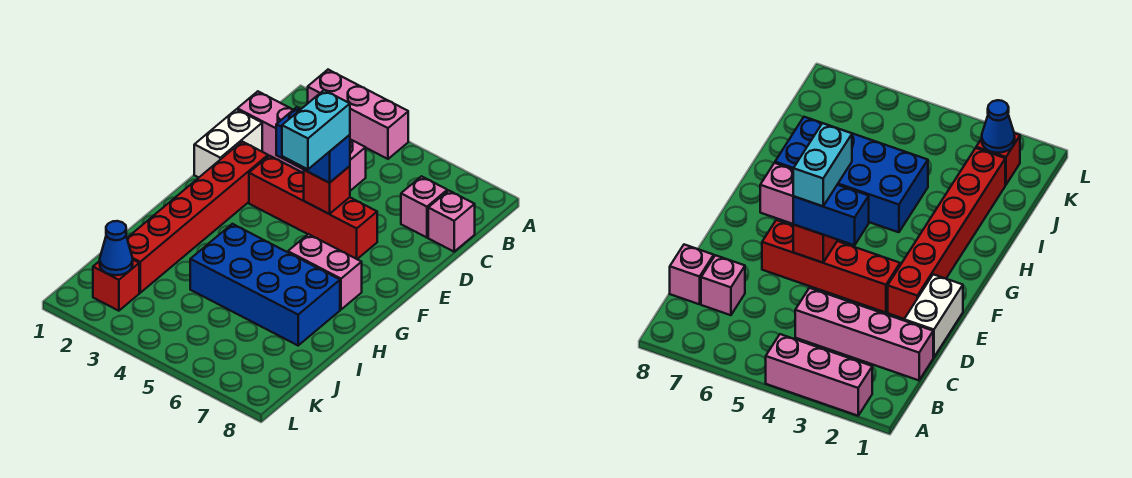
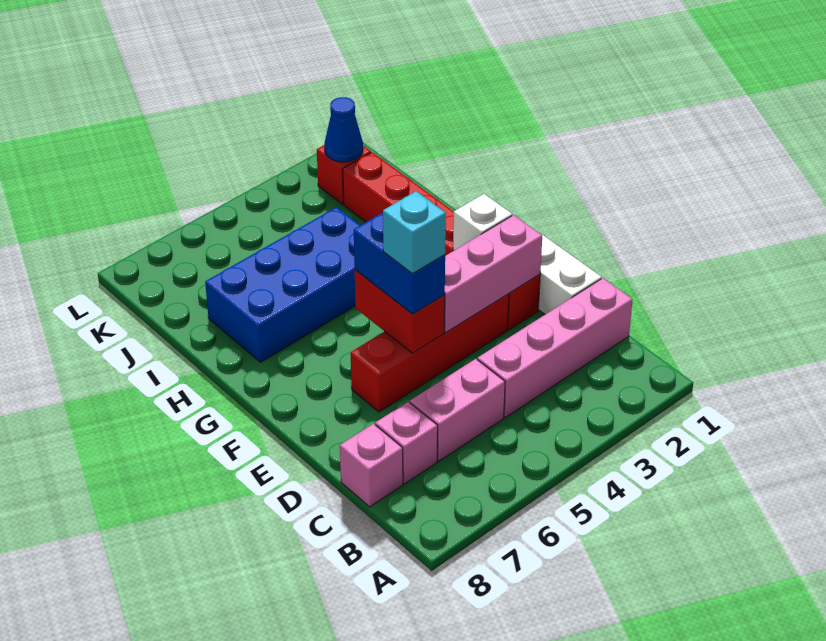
pink 1x3 brick [308,70,408,159] -> pink 1x3 brick moved to [444,215,542,332]
blue 1x2 brick [276,107,350,183] -> blue 1x2 brick turned to [354,213,445,314]
red 1x1 brick [304,166,350,214] -> red 1x2 brick [355,270,445,353]
cyan 1x2 brick [282,90,350,169] -> cyan 1x1 brick [383,191,446,274]
none -> white 1x1 brick [453,194,512,251]
pink 1x2 brick [288,234,362,309] -> pink 1x2 brick moved to [410,359,505,461]

